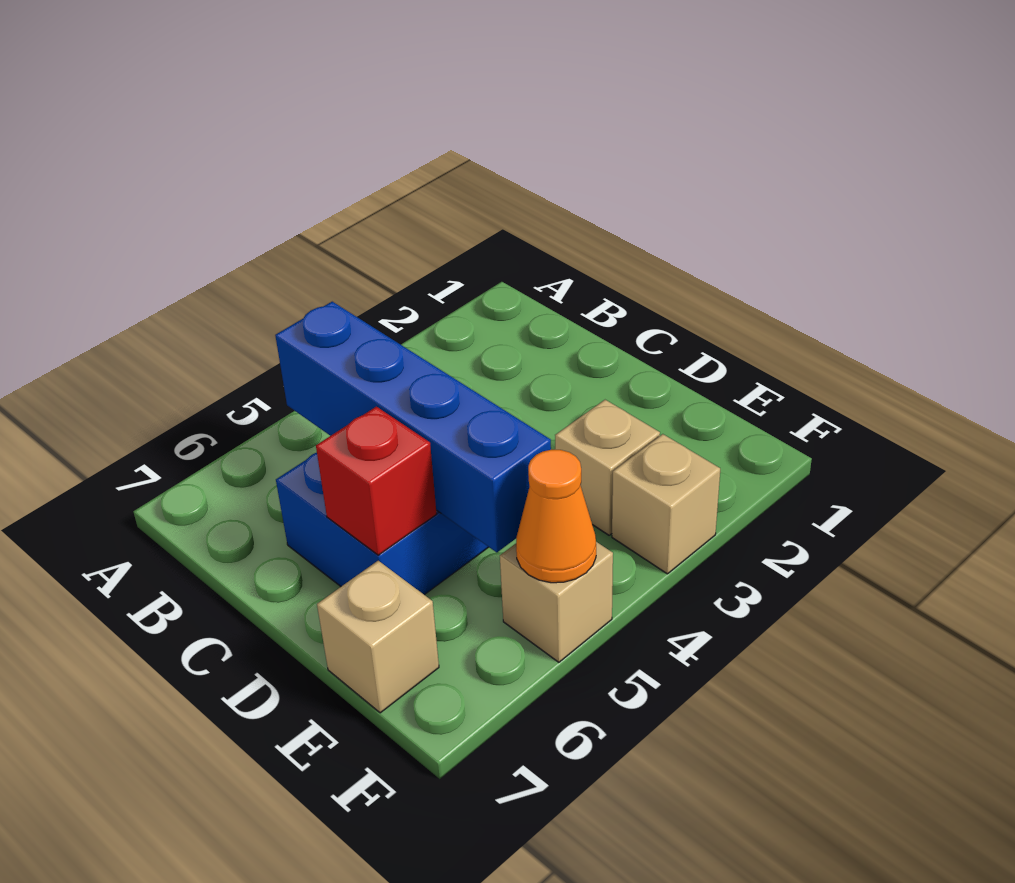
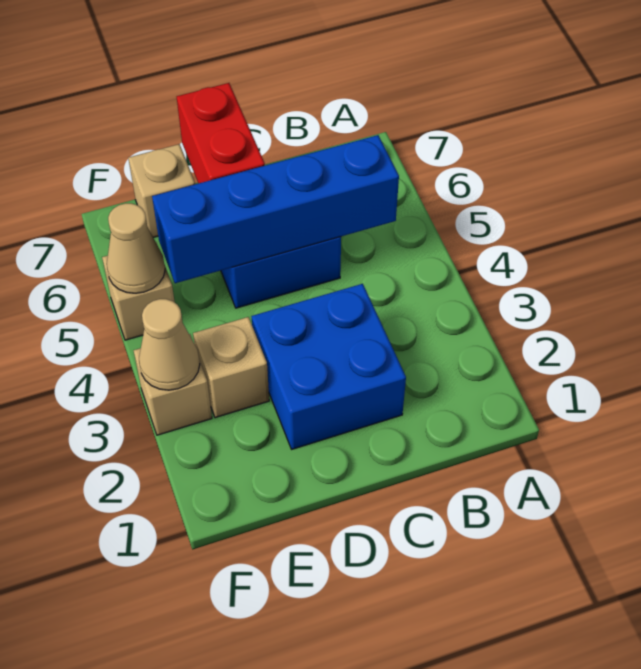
none -> blue 2x2 brick [251,284,406,449]
red 1x1 brick [316,407,437,555] -> red 1x2 brick [177,83,265,183]
none -> tan 1x1 cone [139,299,200,390]
orange 1x1 cone [516,450,596,583] -> tan 1x1 cone [107,203,165,293]

